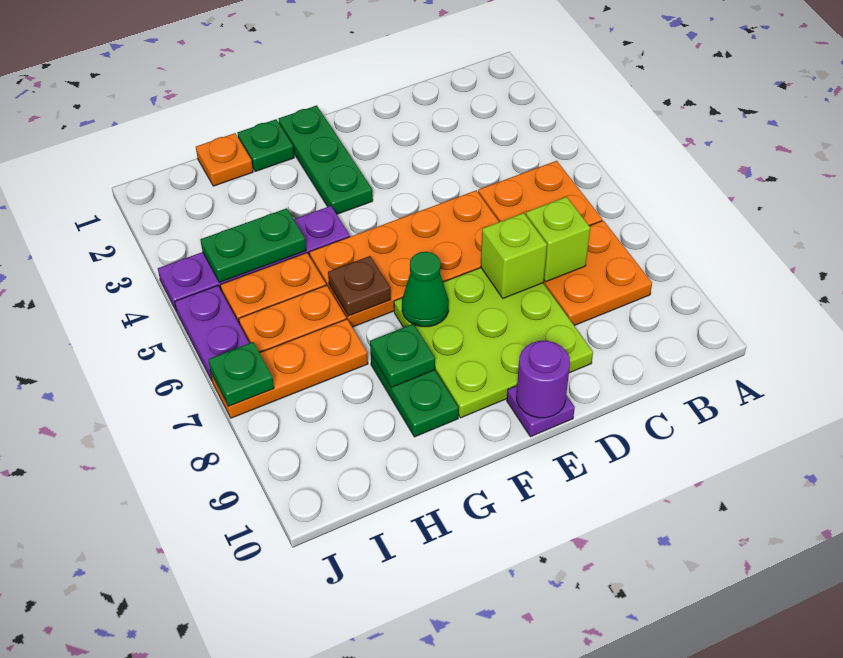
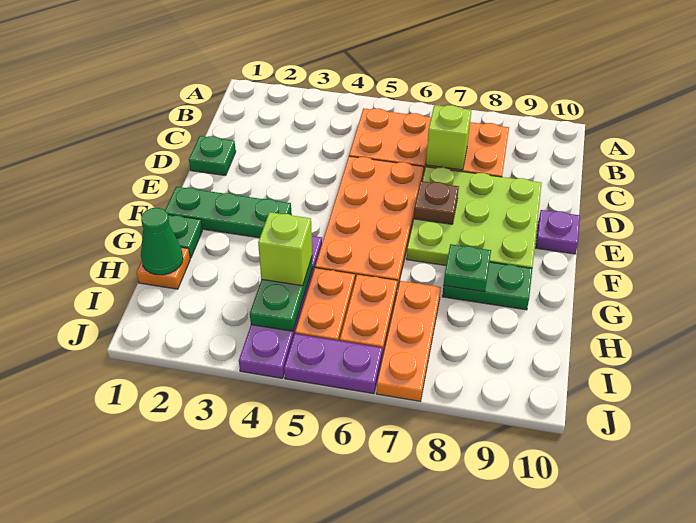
lime 1x1 brick [481,213,547,298] -> lime 1x1 brick moved to [258,212,312,286]
purple 1x1 round brick [517,341,570,418] -> none
green 1x1 cone [402,252,449,327] -> green 1x1 cone moved to [141,208,183,275]
brown 1x1 plate [328,256,391,316] -> brown 1x1 plate moved to [414,181,459,224]
green 1x1 plate [208,342,274,406] -> green 1x1 plate moved to [189,136,236,176]

